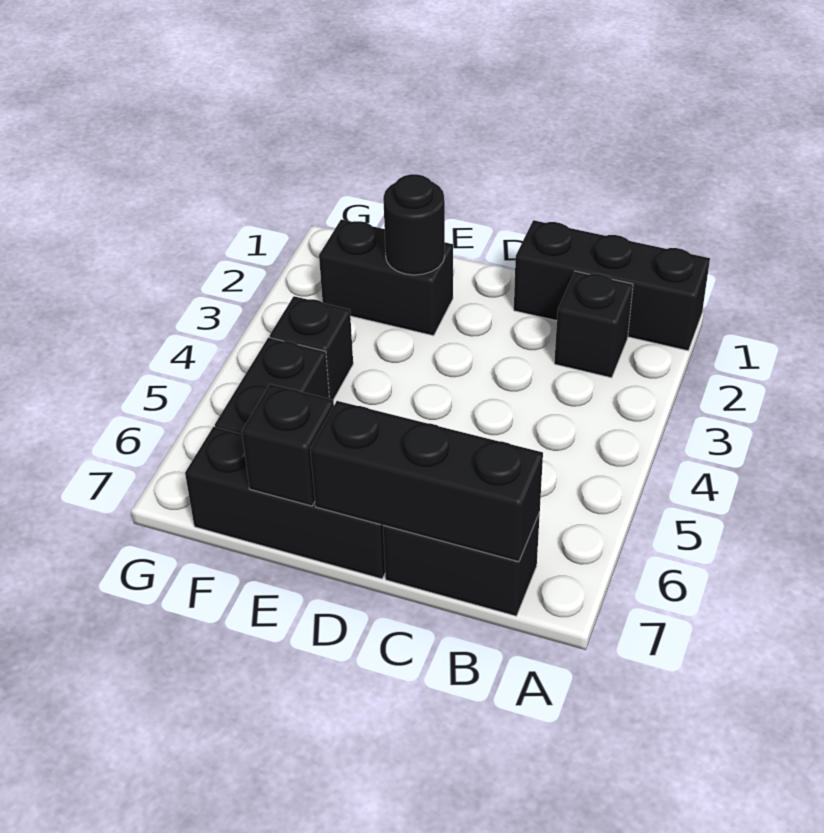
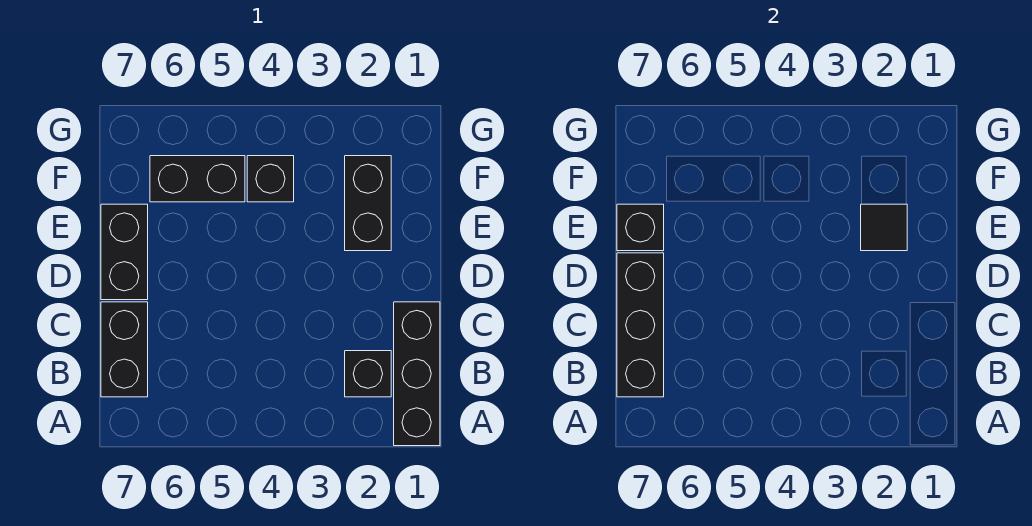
black 1x3 brick [185,427,385,579] -> black 1x2 brick [101,204,148,300]
black 1x1 round brick [383,174,445,275] -> black 1x1 tile [861,204,907,251]

